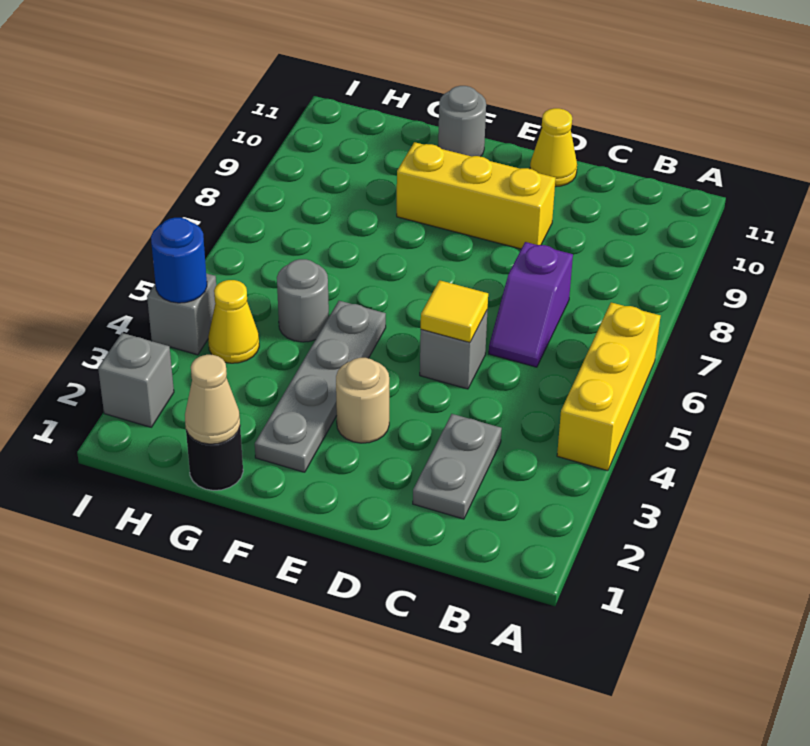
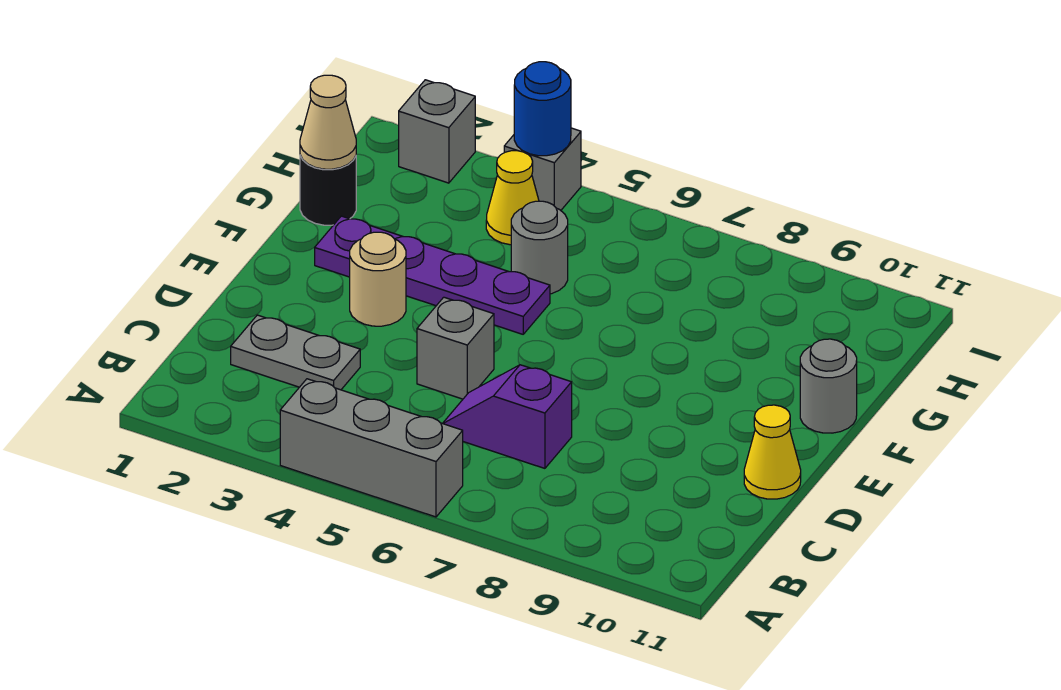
yellow 1x3 brick [557,303,660,471] -> grey 1x3 brick [280,379,463,517]
yellow 1x1 tile [421,280,488,343] -> none
yellow 1x3 brick [397,142,556,249] -> none
grey 1x4 plate [255,301,386,472] -> purple 1x4 plate [315,216,550,334]

